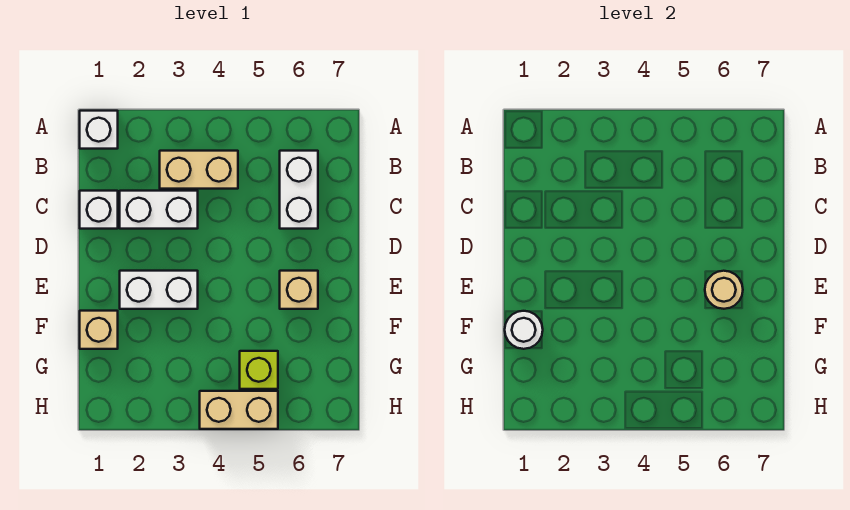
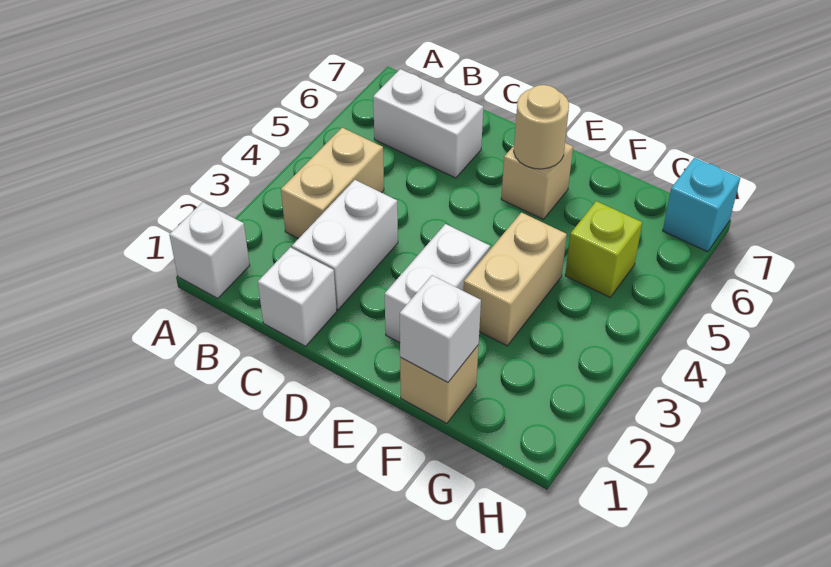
white 1x1 round brick [505,311,543,349] -> white 1x1 brick [400,275,481,383]
tan 1x2 brick [200,391,278,429] -> tan 1x2 brick moved to [464,212,567,346]
none -> cyan 1x1 brick [663,158,740,252]

